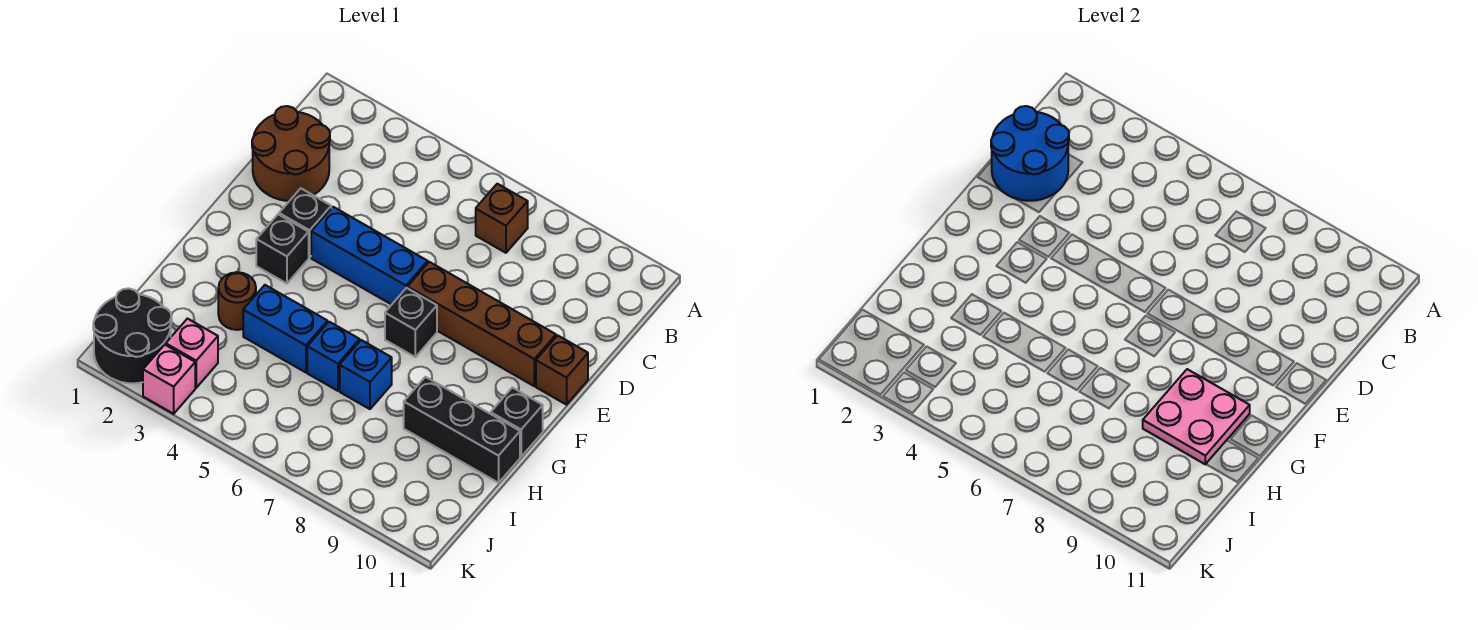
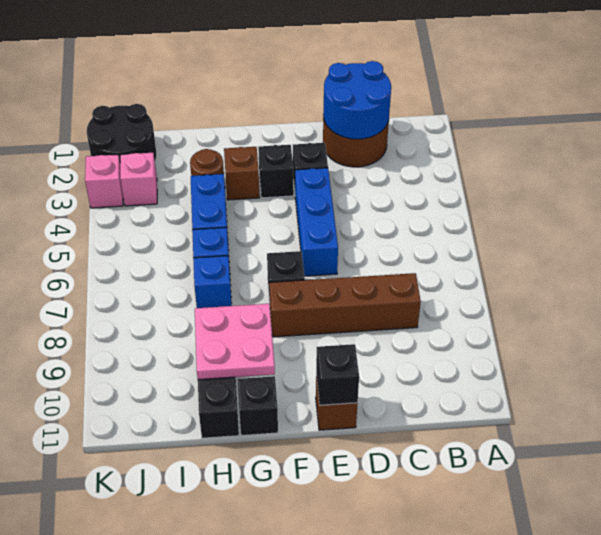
brown 1x1 brick [476,184,528,253] -> brown 1x1 brick moved to [224,147,260,200]
brown 1x4 brick [408,262,556,386] -> brown 1x4 brick turned to [269,273,421,337]
none -> black 1x1 brick [316,344,359,405]

